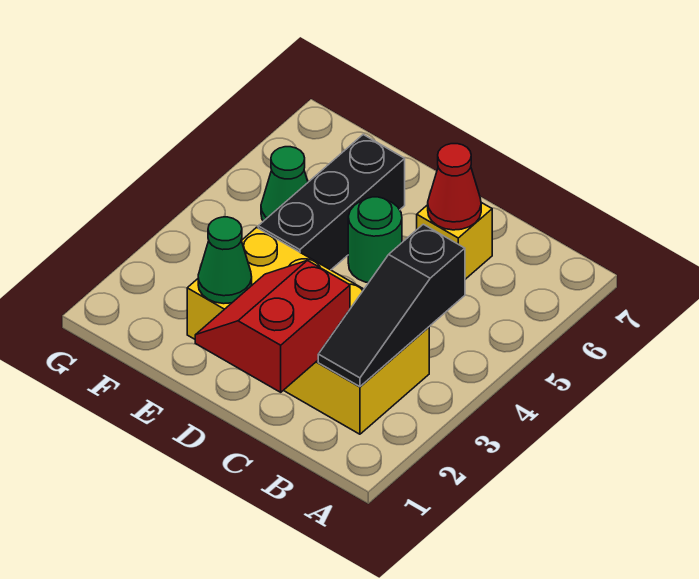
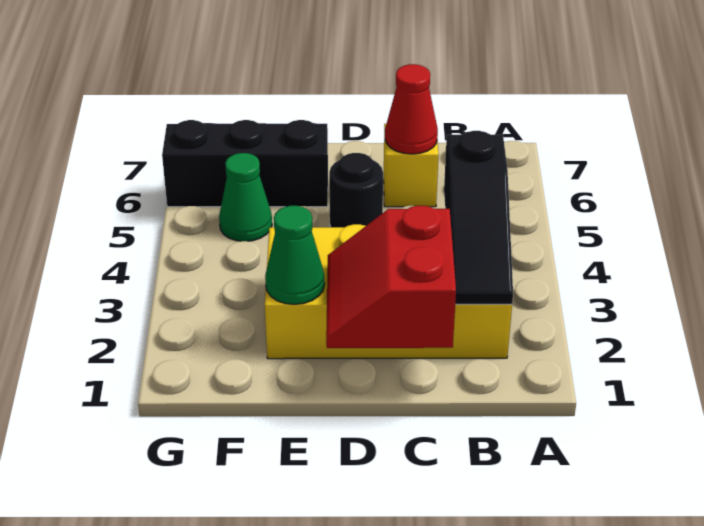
green 1x1 round brick [348,197,402,283] -> black 1x1 round brick [329,153,383,227]
black 1x3 brick [258,135,405,270] -> black 1x3 brick turned to [162,120,328,207]

